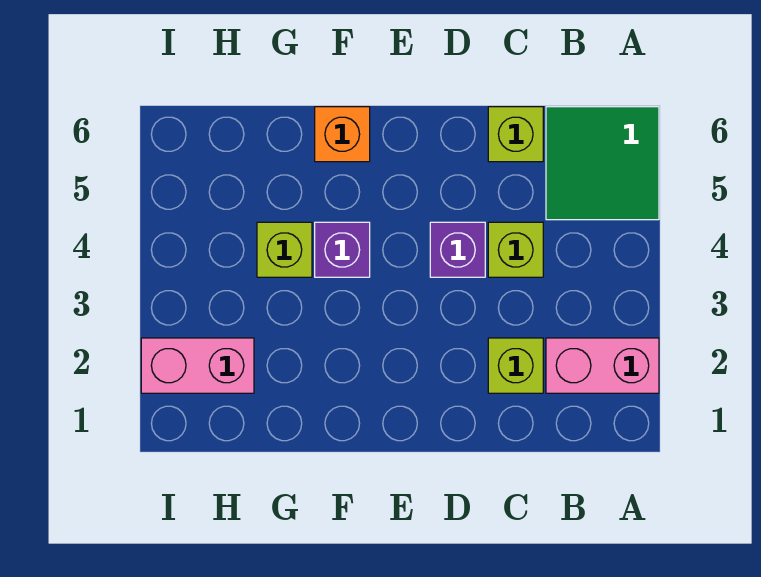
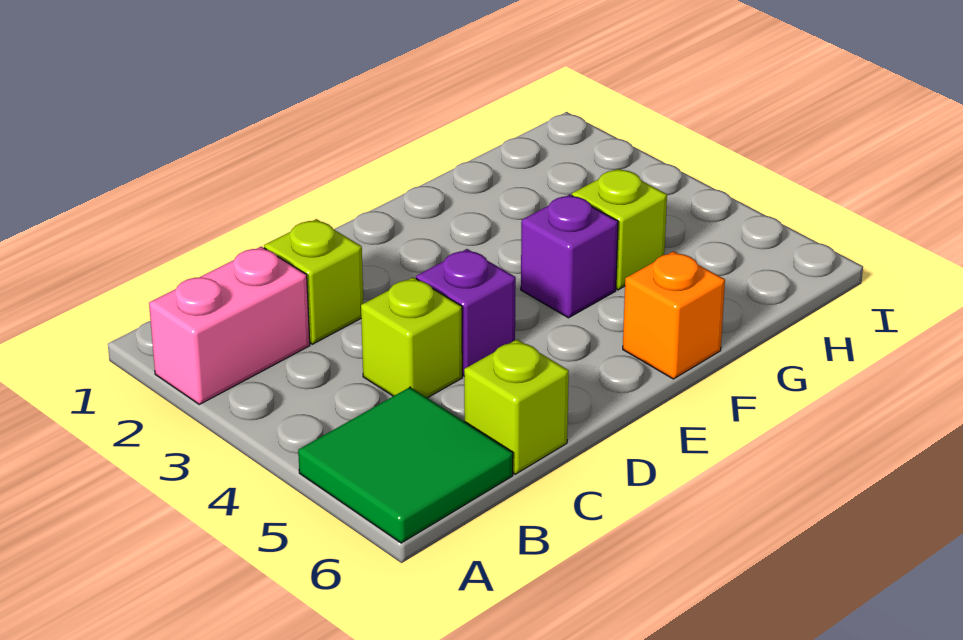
pink 1x2 brick [141,338,254,393] -> none

